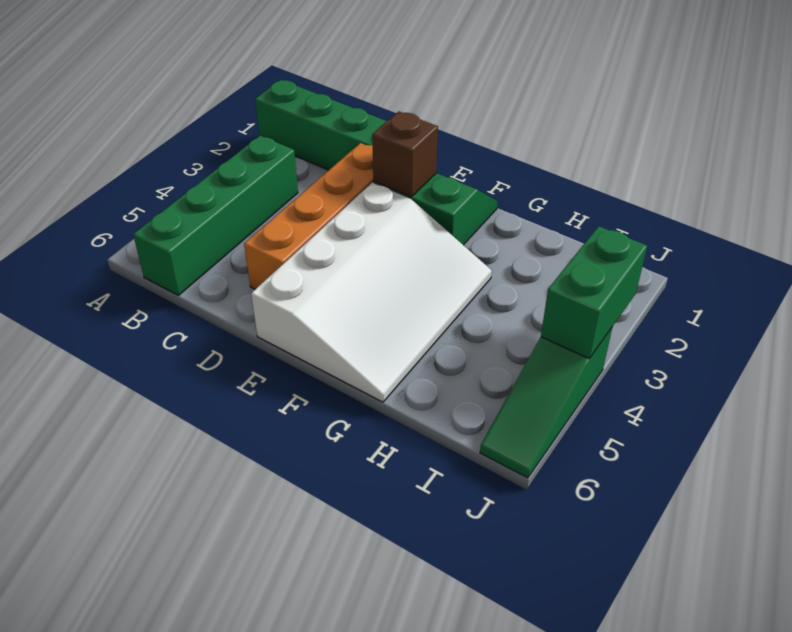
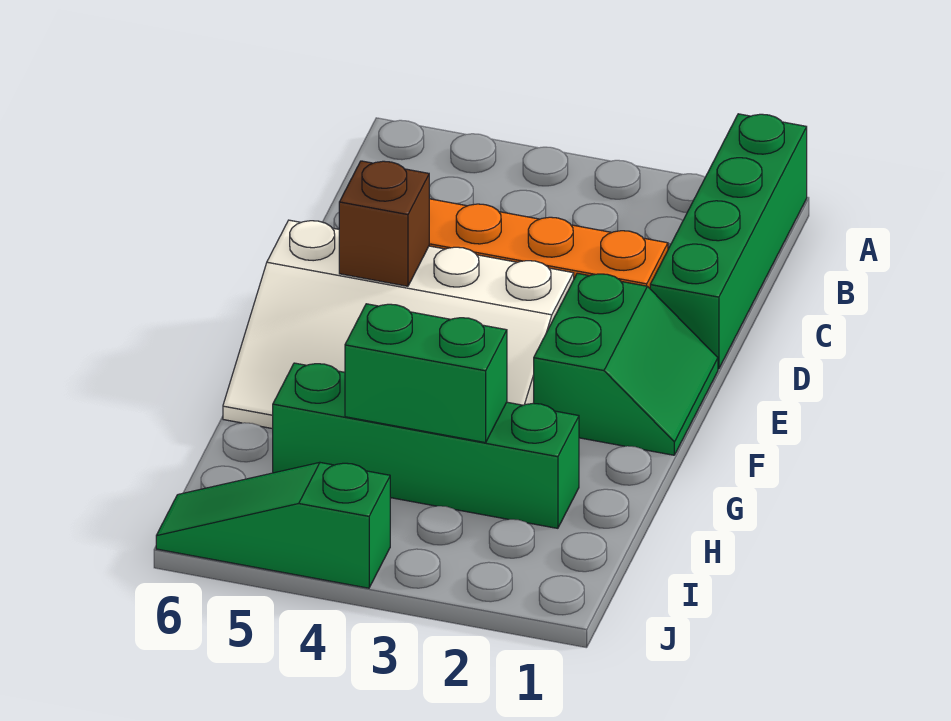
green 1x4 brick [133,136,298,295] -> green 1x4 brick moved to [273,363,579,528]
brown 1x1 brick [372,111,438,197] -> brown 1x1 brick moved to [339,161,429,286]
green 1x2 brick [541,226,647,358] -> green 1x2 brick moved to [345,304,507,443]

